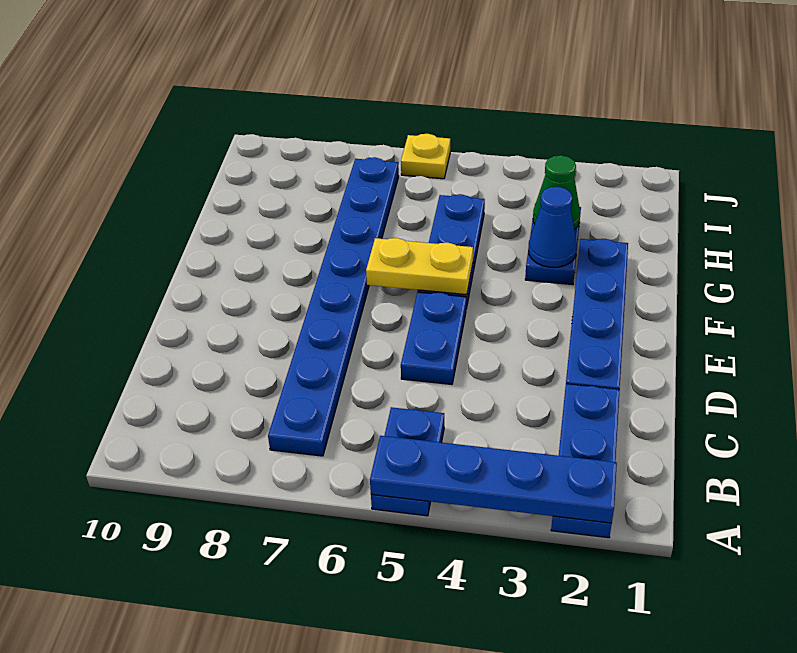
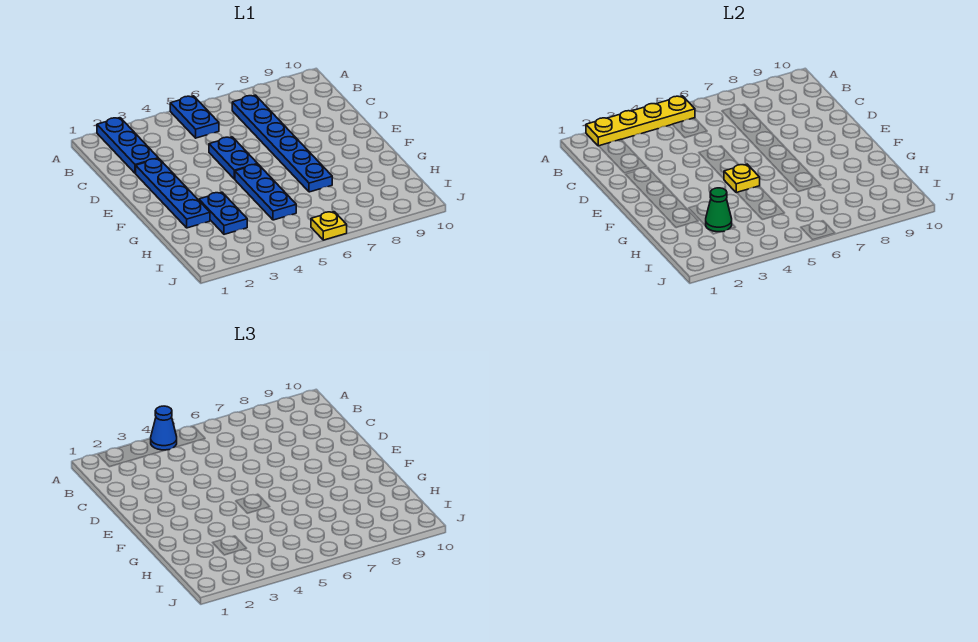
blue 1x4 plate [370,436,617,523] -> yellow 1x4 plate [586,96,695,146]
blue 1x8 plate [268,157,399,456] -> blue 1x6 plate [232,95,332,192]
yellow 1x2 plate [366,238,473,295] -> yellow 1x1 plate [724,164,760,193]
blue 1x1 cone [528,187,577,267] -> blue 1x1 cone moved to [151,406,177,450]

